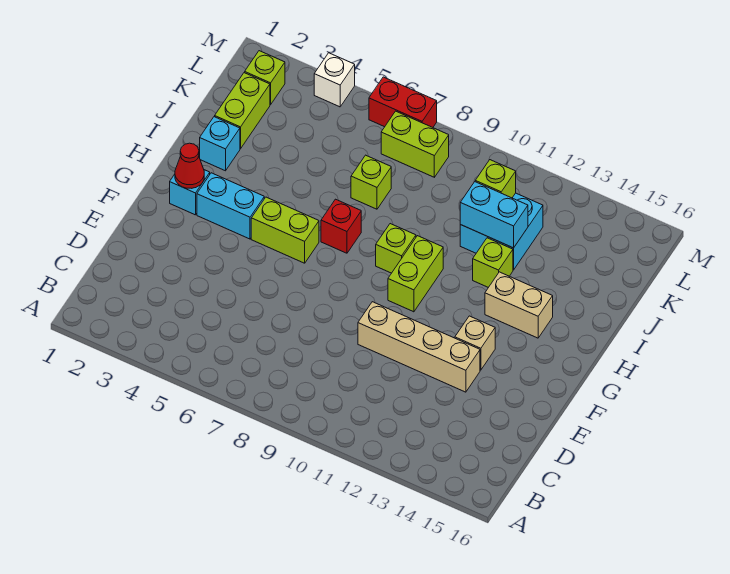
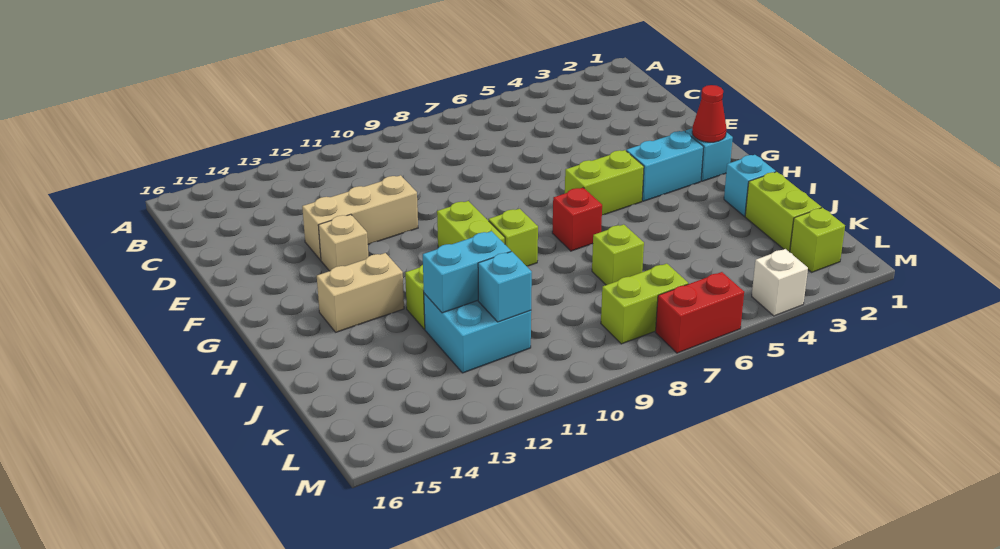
tan 1x4 brick [358,302,480,392] -> tan 1x3 brick [302,175,418,260]
lime 1x1 brick [475,160,516,198] -> cyan 1x1 brick [478,252,532,322]

